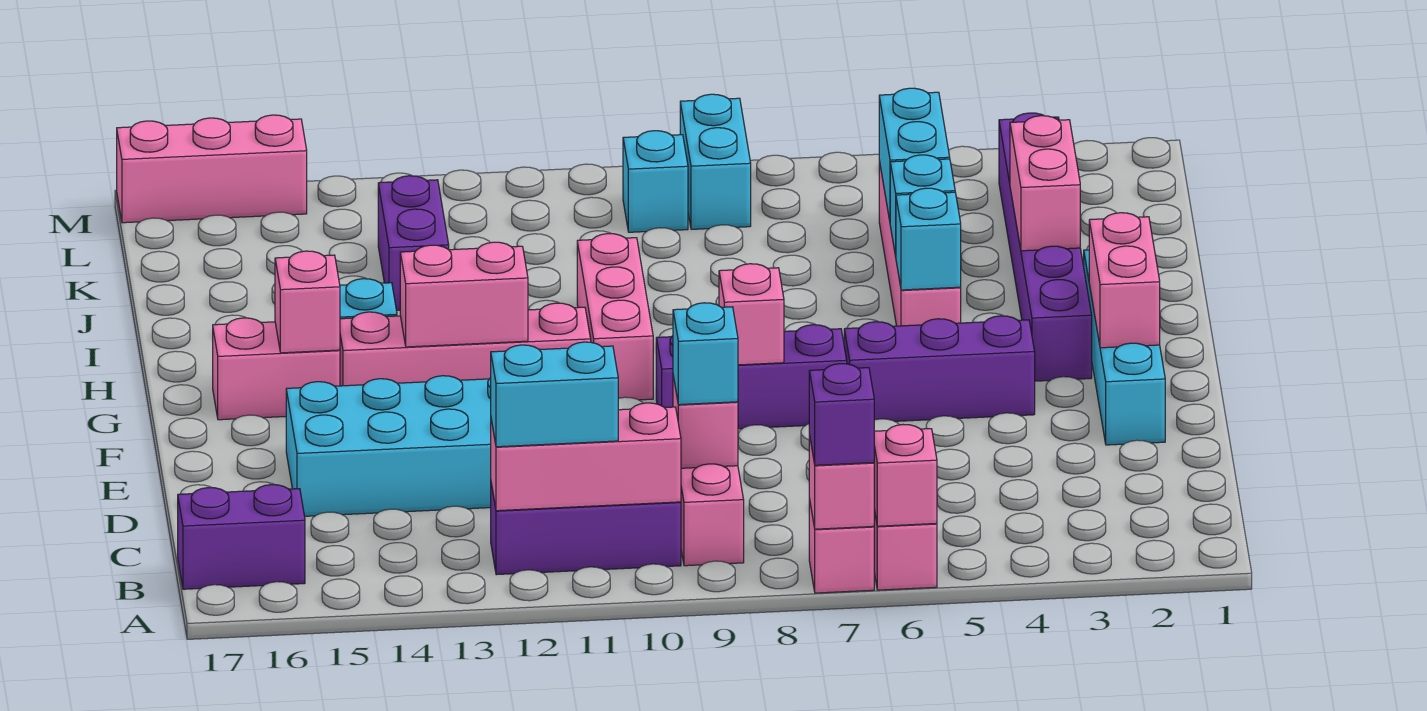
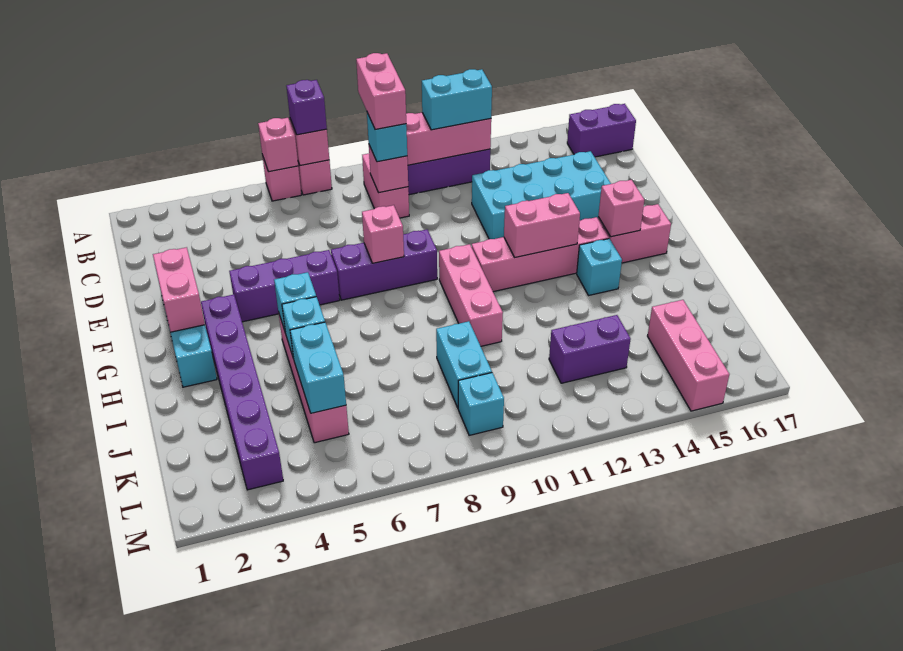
pink 1x2 brick [1010,116,1080,251] -> pink 1x2 brick moved to [356,53,406,130]
purple 1x2 brick [378,176,449,311] -> purple 1x2 brick turned to [549,315,631,383]
cyan 1x2 brick [680,94,751,229] -> cyan 1x2 brick moved to [436,321,492,407]
pink 1x3 brick [117,115,307,223] -> pink 1x3 brick turned to [648,300,729,411]

